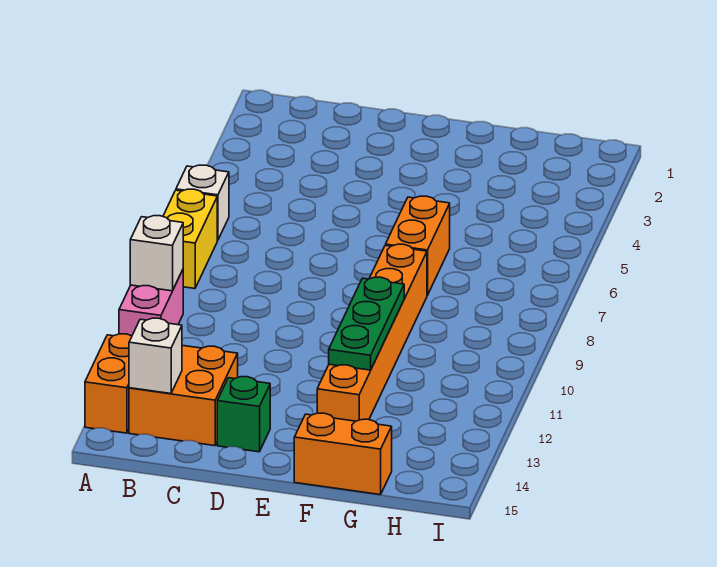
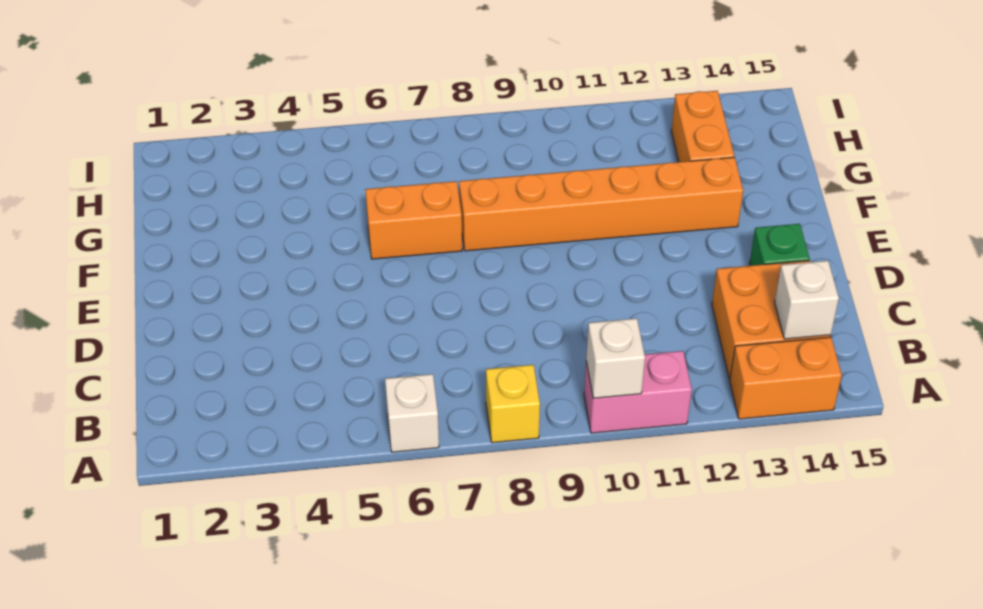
yellow 1x2 brick [163,189,217,288] -> yellow 1x1 brick [486,365,540,443]
green 1x3 plate [329,277,404,370] -> none
orange 1x2 brick [294,413,392,495] -> orange 1x2 brick moved to [671,91,734,162]

